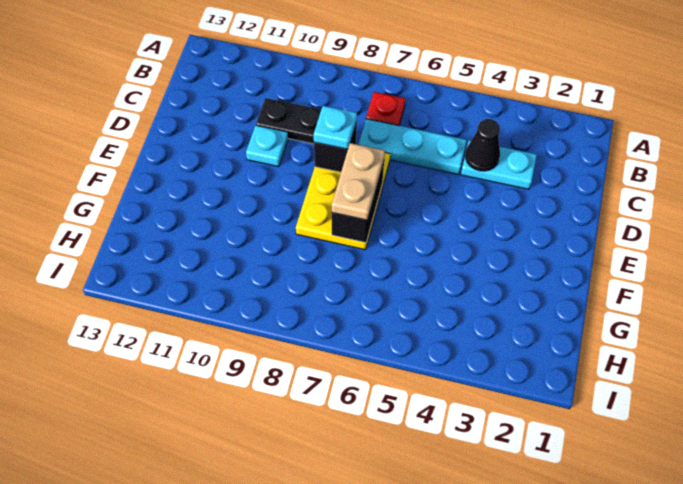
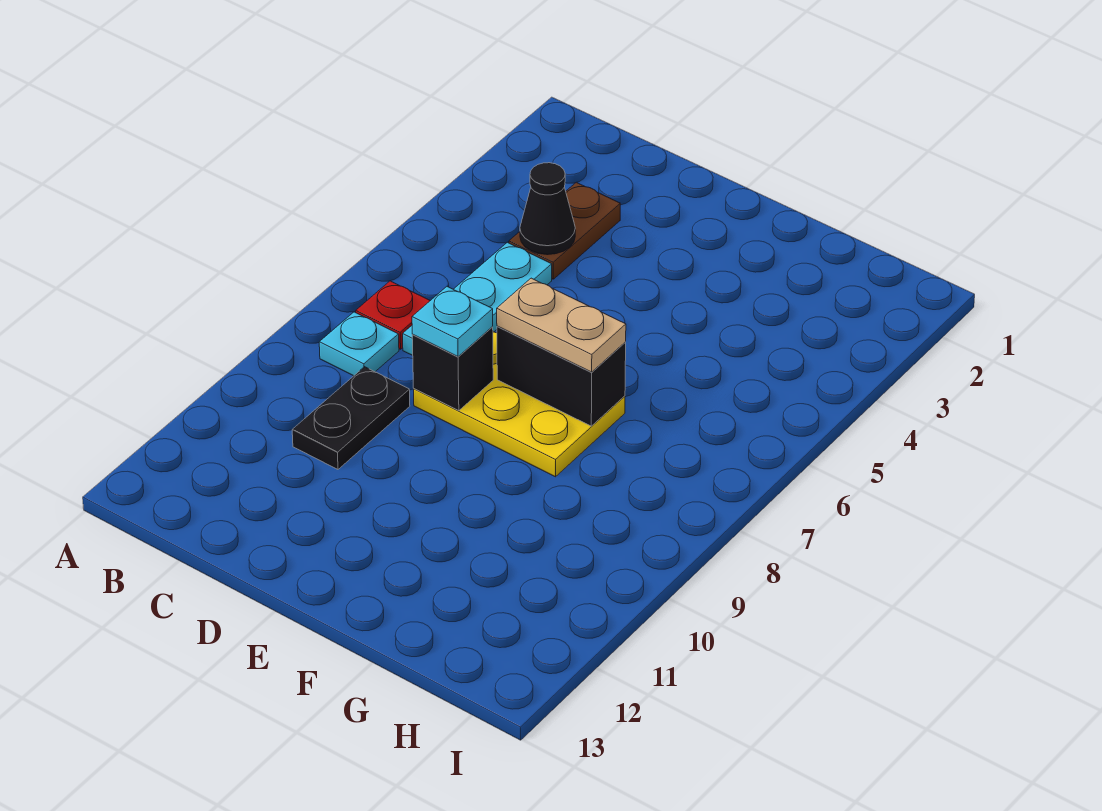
cyan 1x2 plate [461,140,537,189] -> brown 1x2 plate [509,182,620,279]
cyan 1x1 plate [246,125,288,167] -> cyan 1x1 plate moved to [319,312,399,376]

